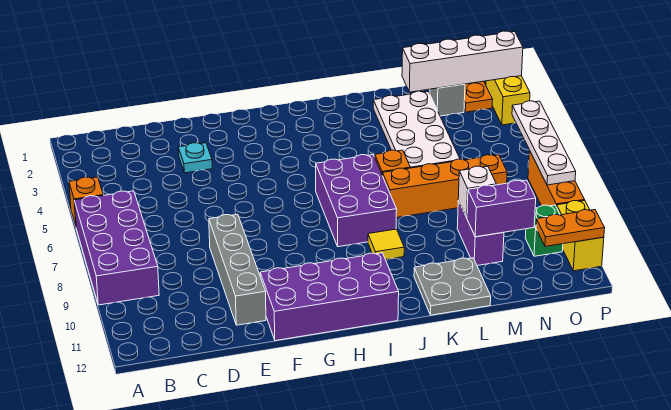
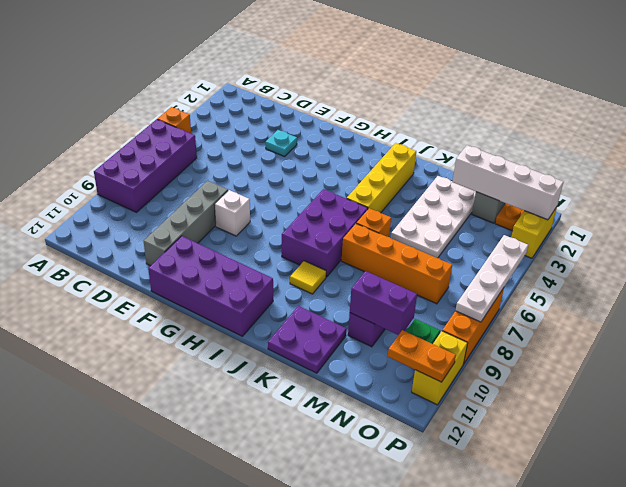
none -> yellow 1x4 brick [347,143,416,213]
grey 2x2 plate [414,258,491,315] -> purple 2x2 plate [268,306,346,373]
white 1x1 brick [458,166,496,217] -> white 1x1 brick moved to [214,190,250,236]

